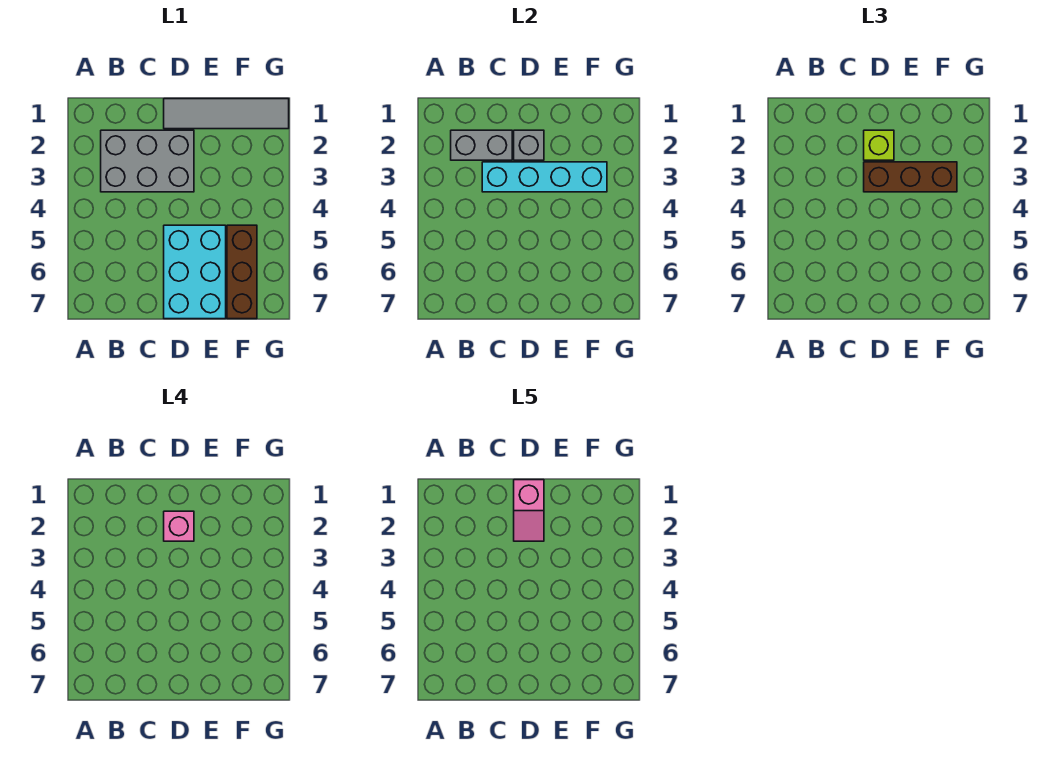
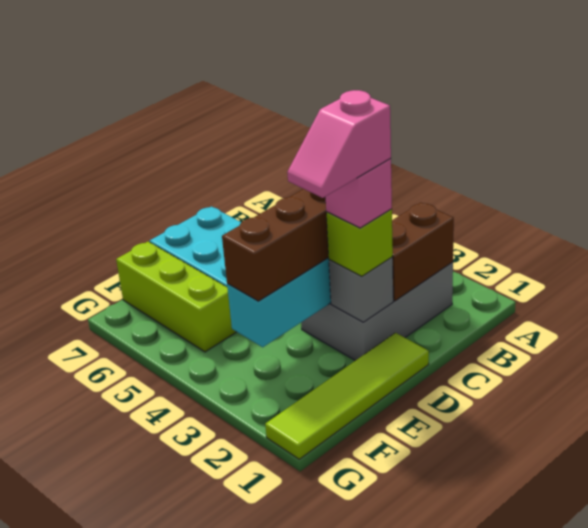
grey 1x2 brick [451,130,512,160] -> brown 1x2 brick [392,203,454,301]
grey 1x4 tile [164,99,289,129] -> lime 1x4 tile [265,333,429,459]
pink 1x2 slope [514,480,544,541] -> pink 1x2 slope turned to [287,90,391,198]
brown 1x3 brick [227,225,257,319] -> lime 1x3 brick [116,242,236,352]

